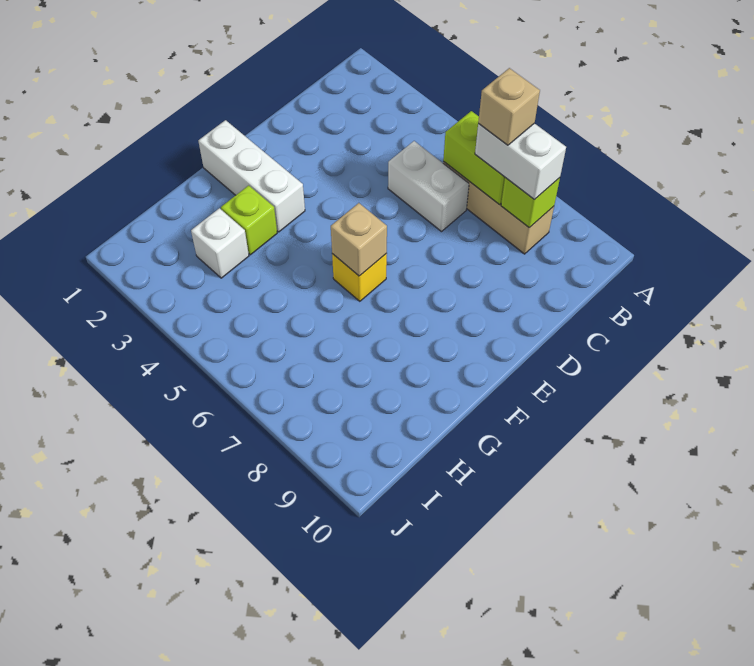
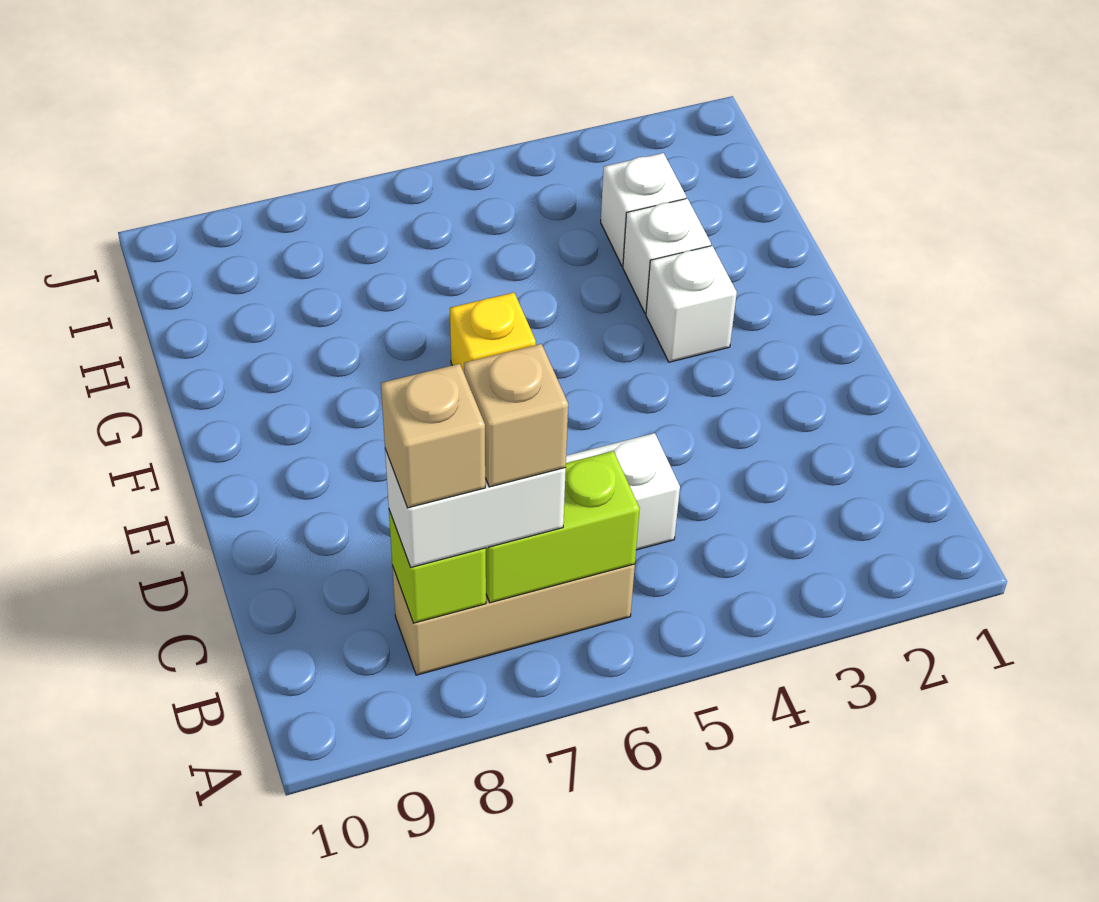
white 1x3 brick [199,120,305,232] -> white 1x1 brick [646,246,737,362]
tan 1x1 brick [331,203,387,276] -> tan 1x1 brick moved to [381,364,485,508]
lime 1x1 brick [221,185,277,255] -> white 1x1 brick [623,199,711,313]

